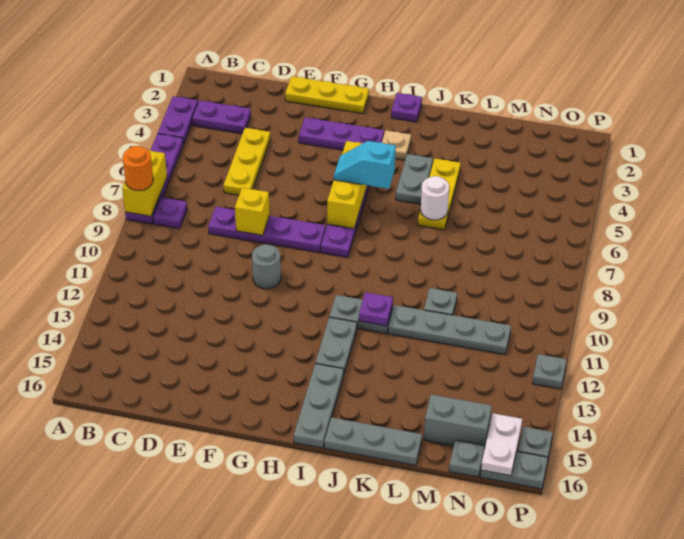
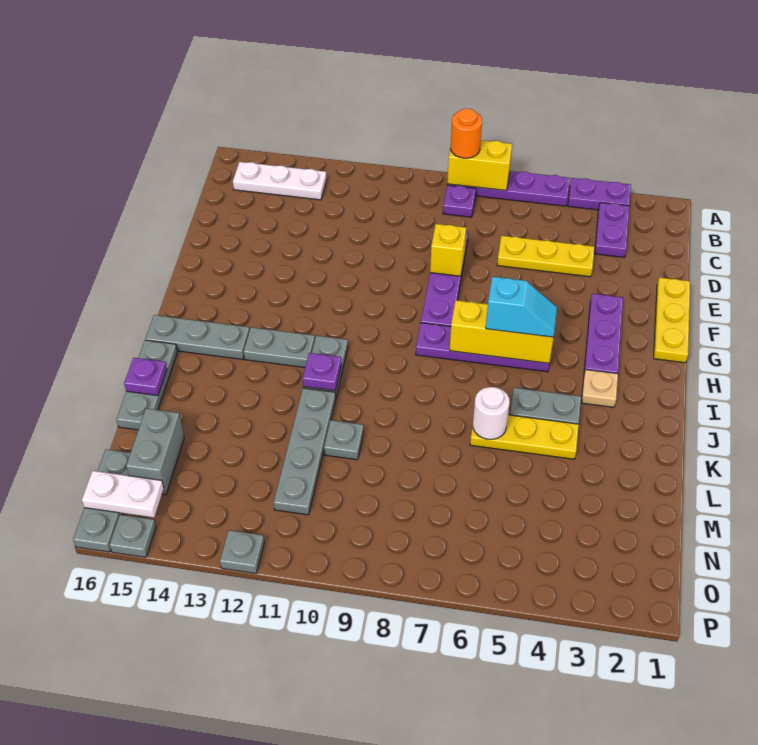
none -> white 1x3 plate [233,162,326,200]
grey 1x1 round brick [252,244,281,289] -> none
cyan 1x2 slope [334,141,396,189] -> cyan 1x2 slope turned to [486,277,557,337]
purple 1x1 plate [391,93,422,122] -> purple 1x1 plate moved to [124,358,167,396]

